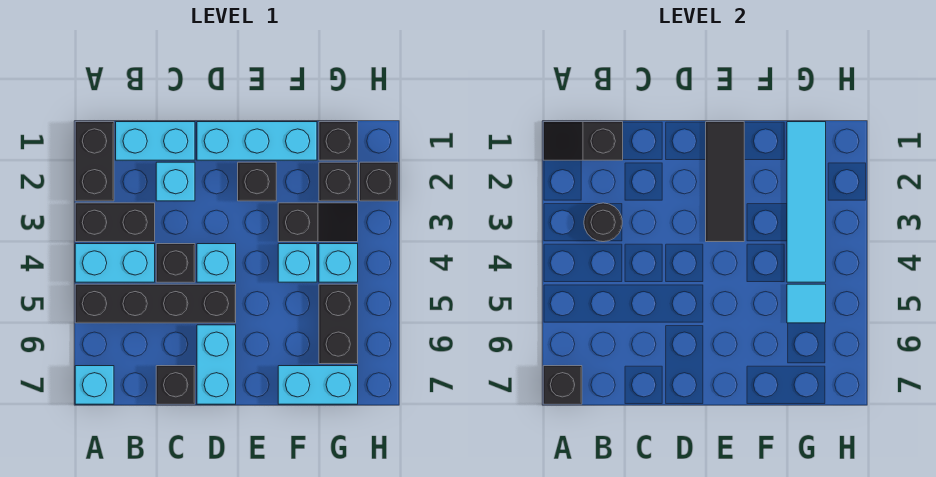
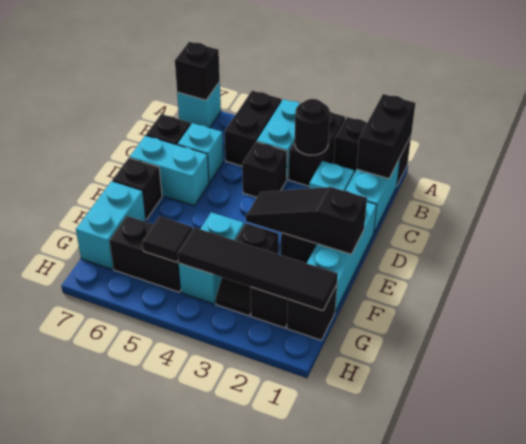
black 1x2 slope [543,122,623,160] -> black 1x2 brick [357,94,415,179]
black 1x4 brick [75,284,236,323] -> black 1x2 brick [225,91,282,166]
cyan 1x1 brick [197,244,236,282] -> cyan 1x1 brick moved to [178,123,223,183]
black 1x3 tile [706,122,744,242] -> black 1x3 slope [246,187,367,254]
cyan 1x4 tile [787,122,826,282] -> black 1x4 tile [178,227,338,311]
cyan 1x1 tile [787,284,826,323] -> black 1x1 tile [142,216,193,262]
black 1x1 brick [360,162,398,201] -> black 1x1 brick moved to [112,158,162,219]

